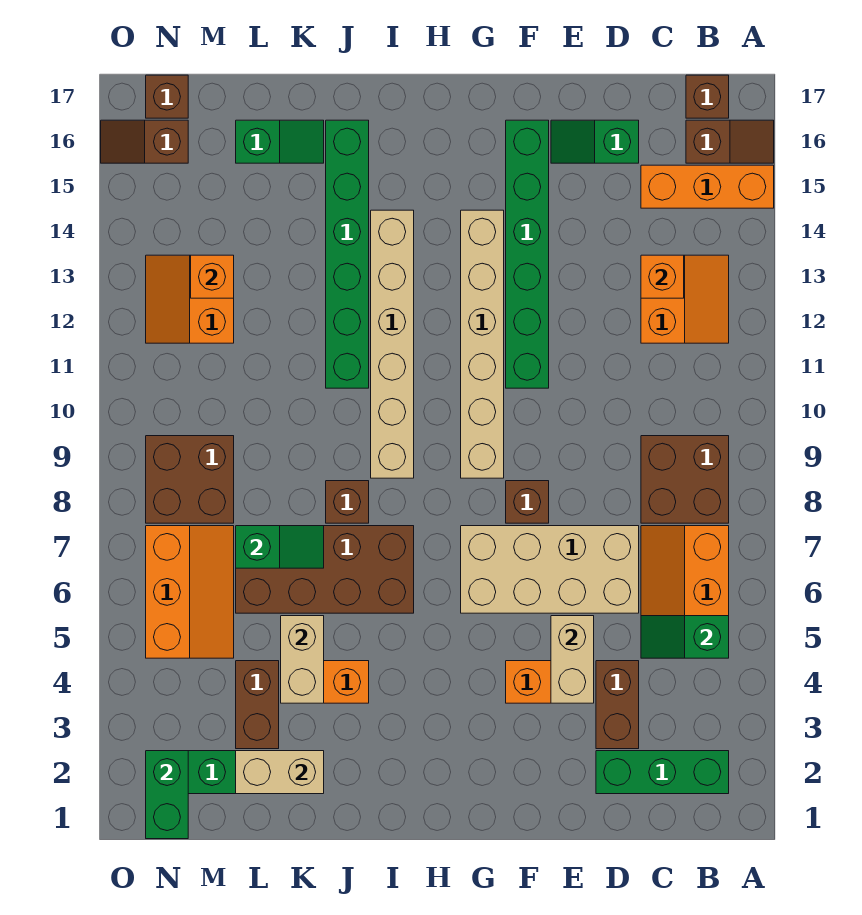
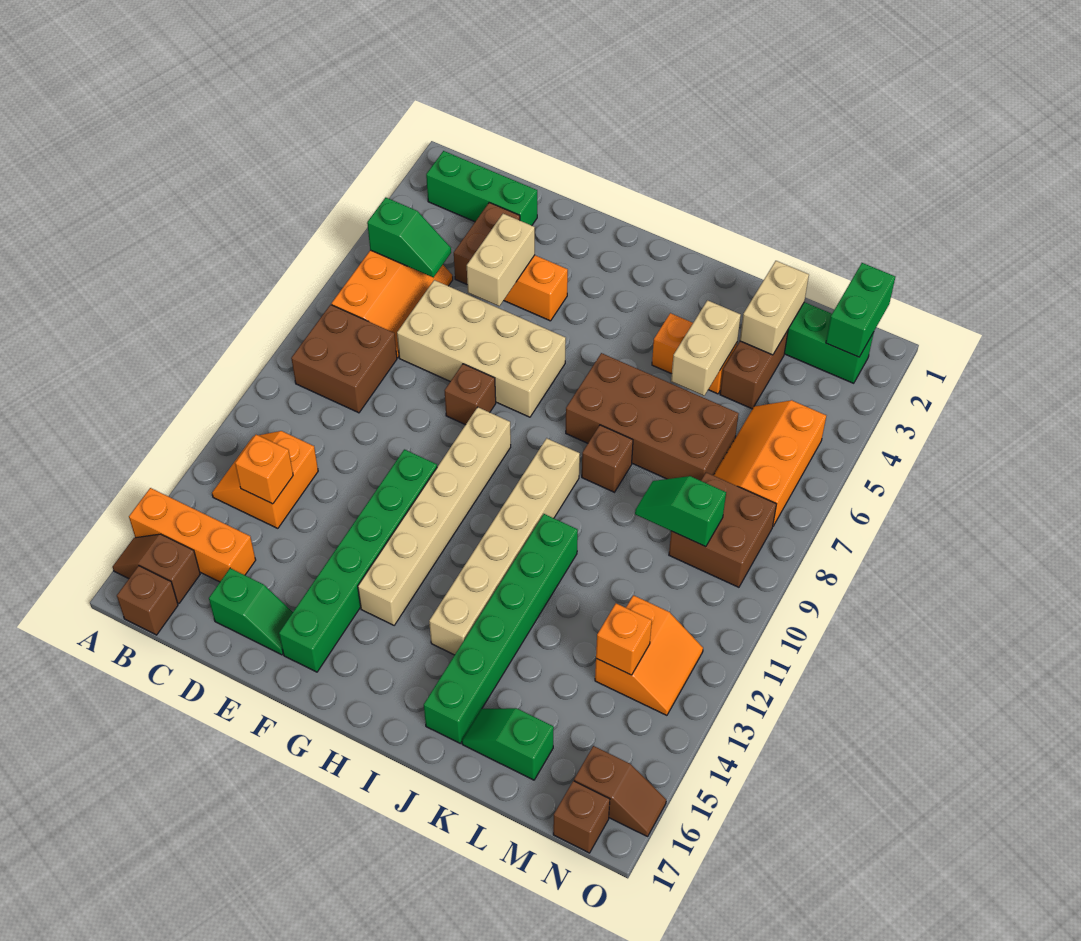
tan 1x2 brick [236,751,324,794] -> tan 1x2 brick turned to [740,261,809,355]
green 1x2 slope [236,526,324,568] -> green 1x2 slope moved to [635,476,726,547]

